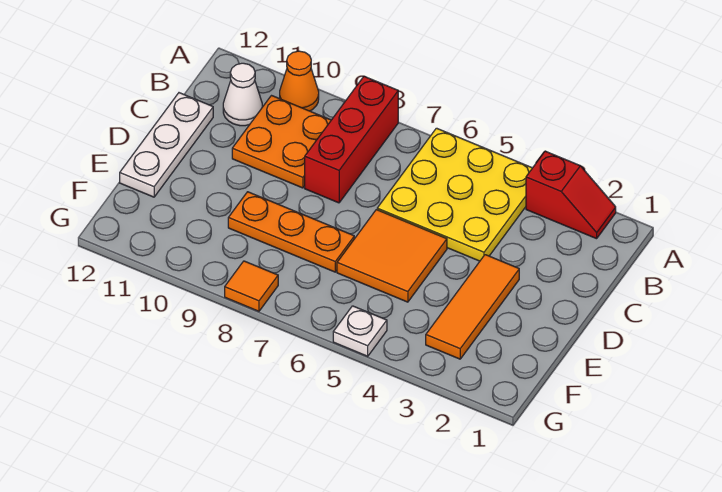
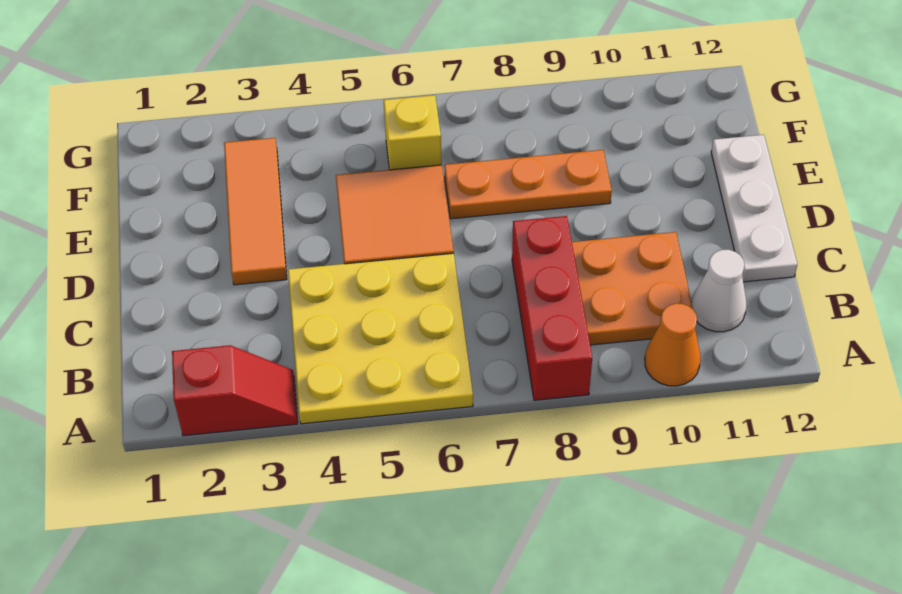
red 1x2 slope [526,151,616,239] -> red 1x2 slope turned to [172,345,298,436]
none -> yellow 1x1 brick [384,95,442,170]
white 1x1 plate [333,306,387,356] -> none
orange 1x1 tile [225,261,278,311] -> none

